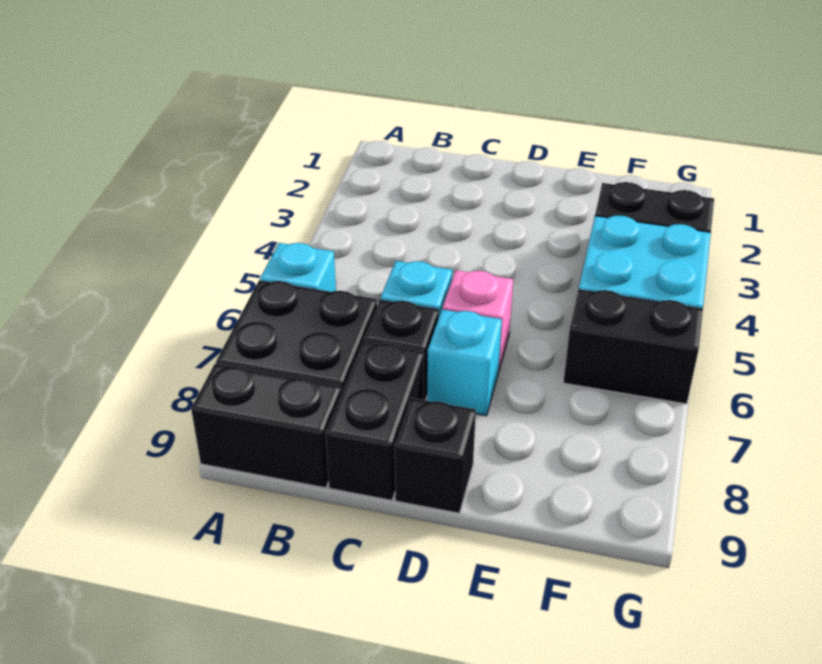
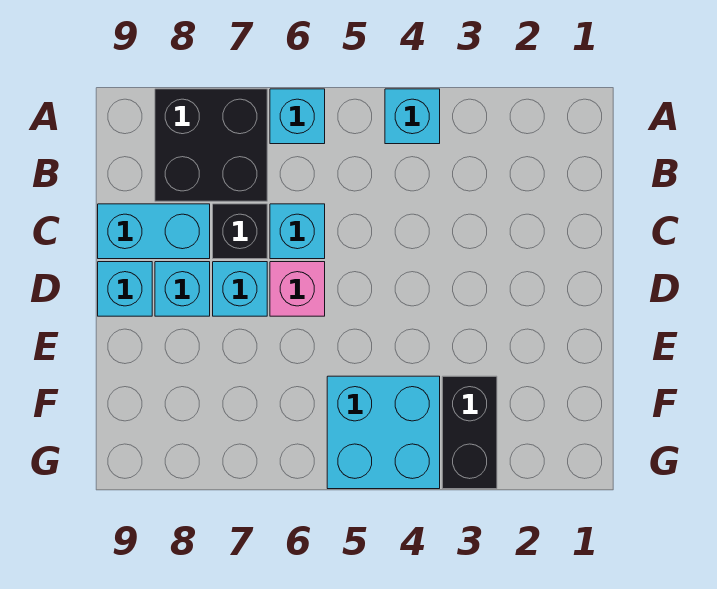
none -> cyan 1x1 brick [385,89,440,144]
black 1x2 brick [191,364,342,488] -> none
black 1x2 brick [325,341,424,500] -> cyan 1x2 brick [98,204,210,259]
none -> cyan 1x1 brick [155,262,210,316]
black 1x1 brick [395,398,476,513] -> cyan 1x1 brick [98,262,152,316]
black 1x2 brick [563,289,703,404] -> none

